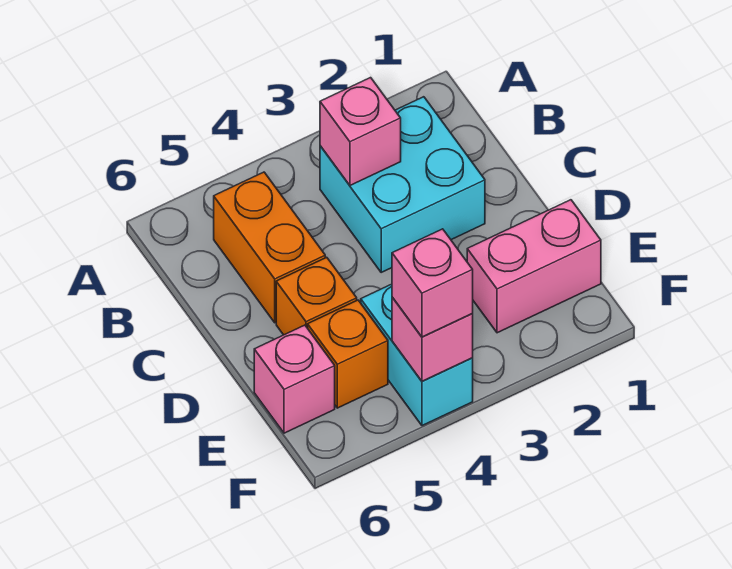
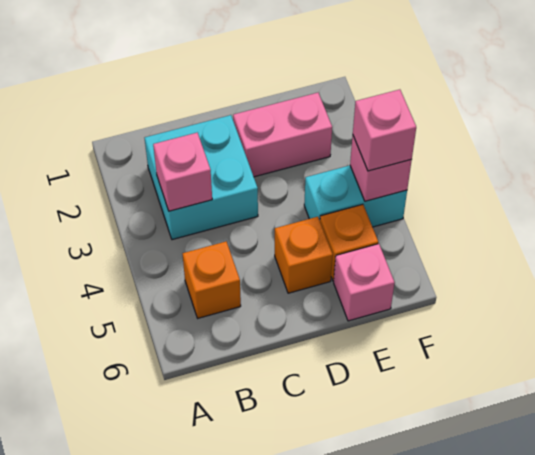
orange 1x2 brick [214,172,325,323] -> orange 1x1 brick [183,242,241,318]
pink 1x2 brick [467,200,601,333] -> pink 1x2 brick turned to [233,93,332,177]

